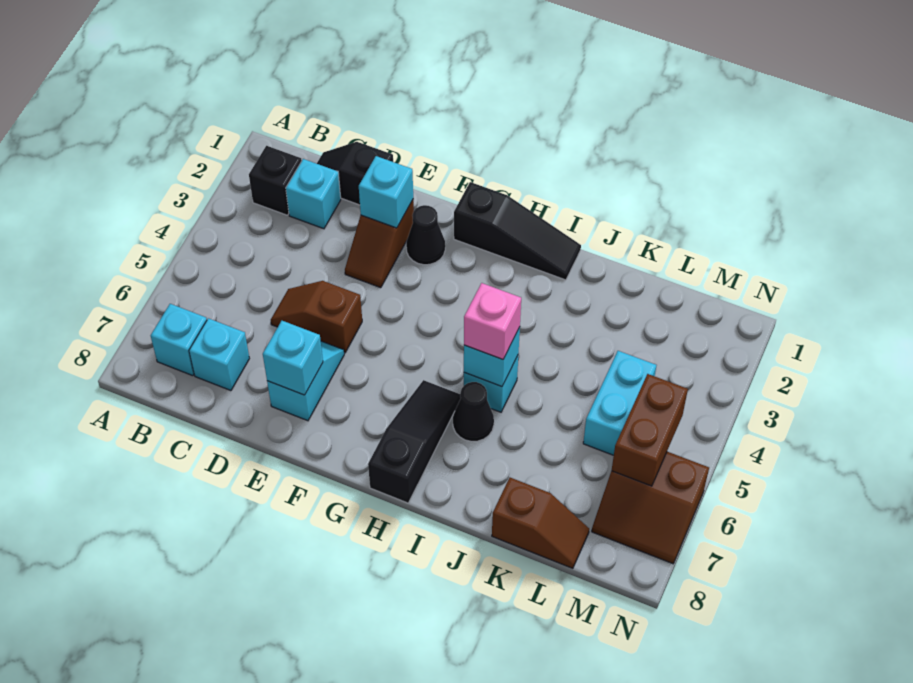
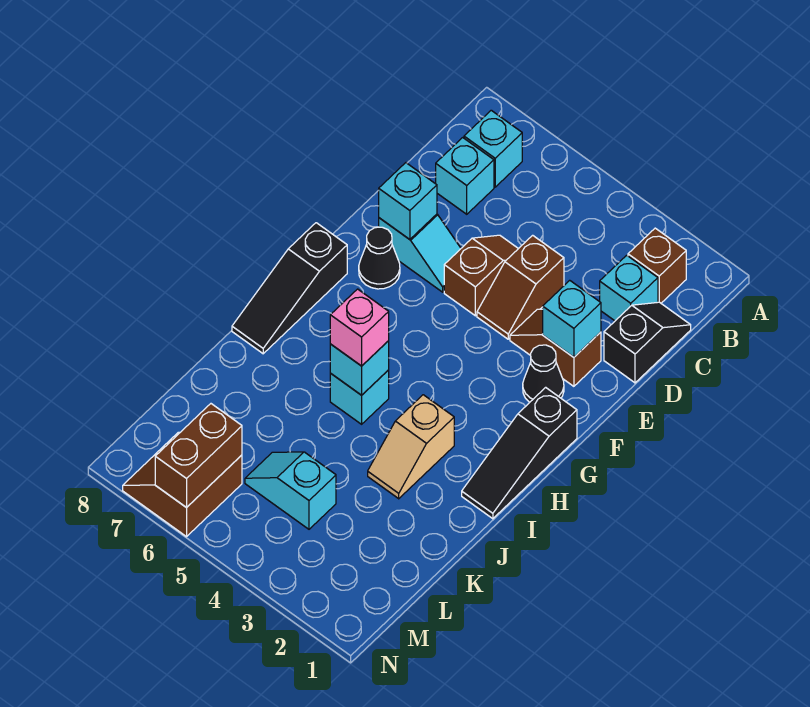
black 1x1 brick [249,146,302,215] -> brown 1x1 brick [628,228,686,303]
black 1x3 slope [368,380,461,503] -> black 1x3 slope turned to [232,223,347,354]
none -> tan 1x2 slope [368,395,454,499]
black 1x1 cone [453,382,494,441] -> black 1x1 cone moved to [359,227,400,289]
brown 1x2 slope [492,478,589,568] -> brown 1x2 slope moved to [477,235,564,339]
cyan 1x2 brick [583,351,656,455] -> cyan 1x2 slope [245,452,336,529]
brown 1x2 brick [612,374,688,486] -> brown 1x2 brick turned to [155,404,242,508]

